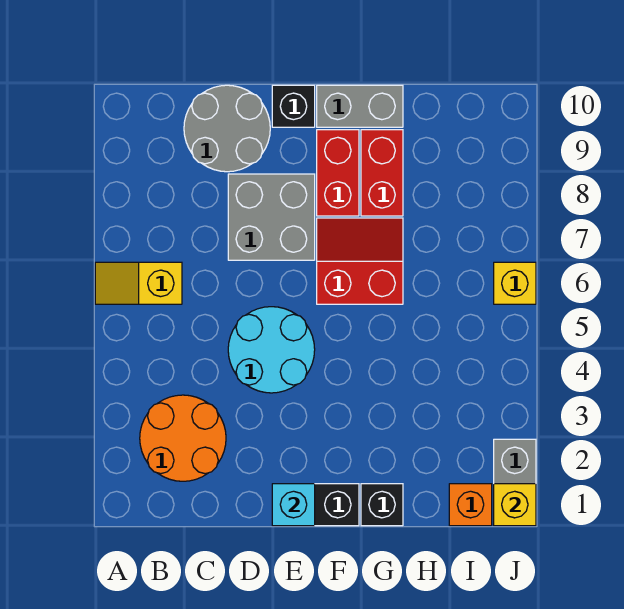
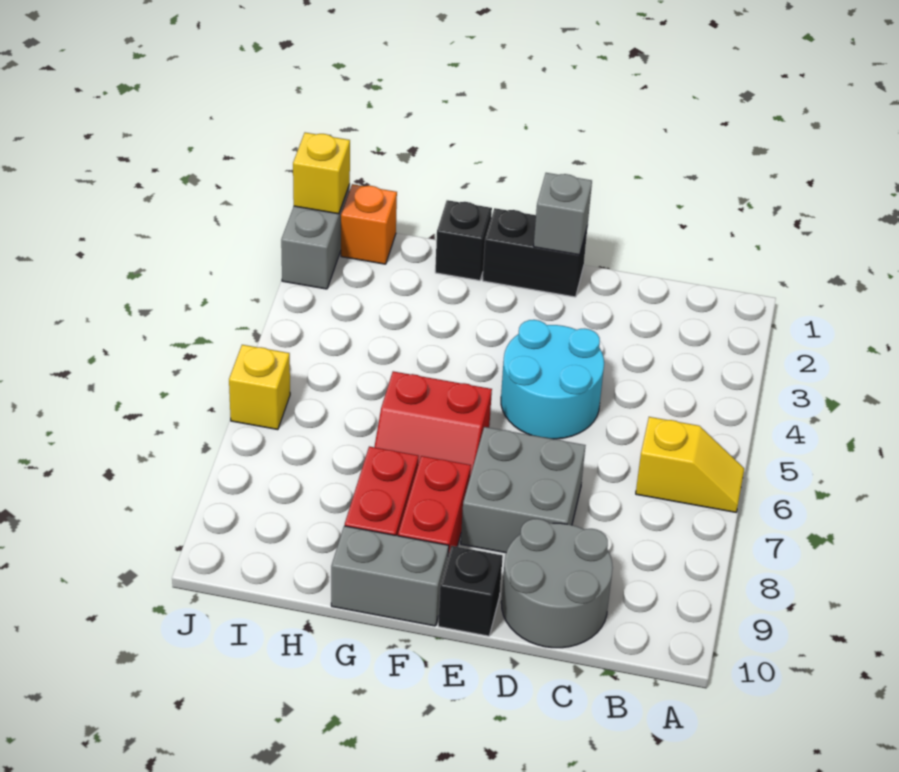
orange 2x2 round brick [140,395,226,481] -> none
cyan 1x1 brick [272,484,315,526] -> grey 1x1 brick [534,173,592,255]

